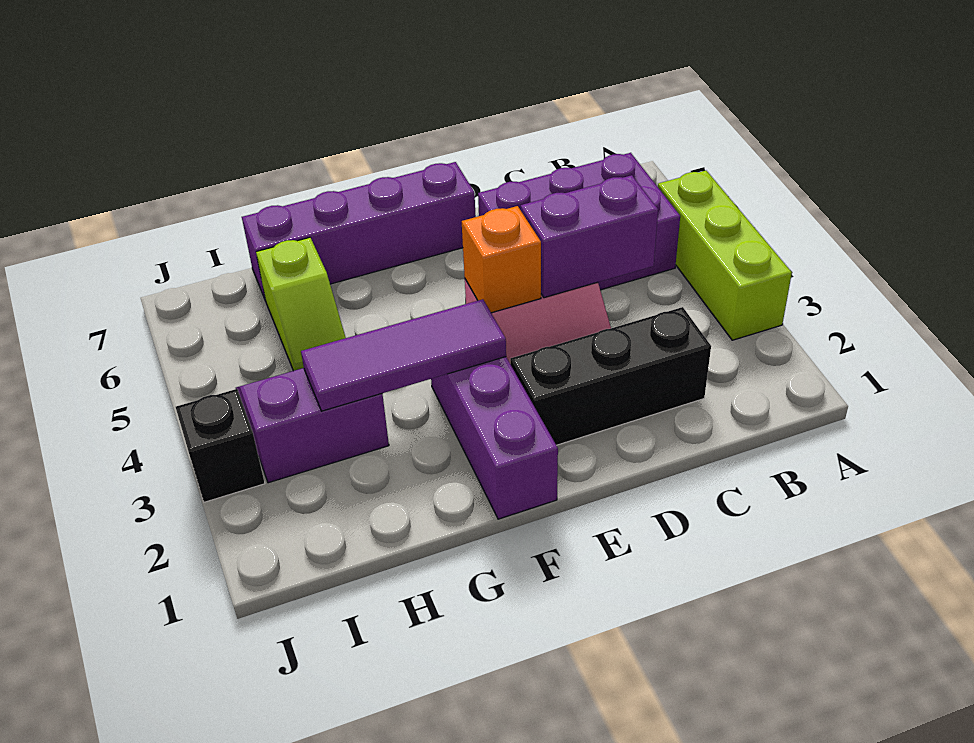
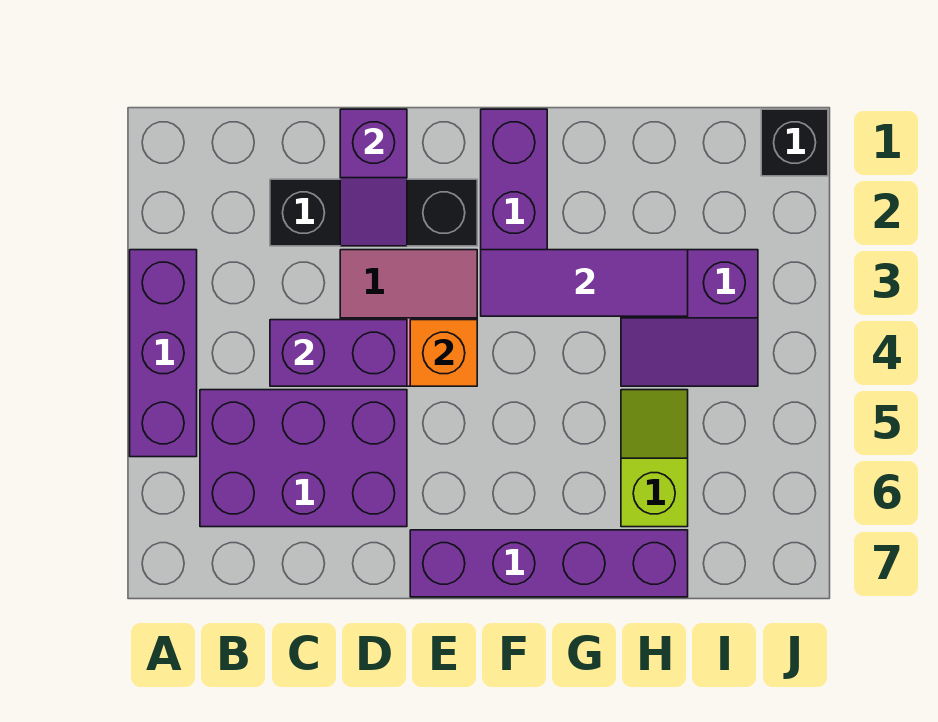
lime 1x3 brick [658,171,792,340] -> purple 1x3 brick [130,250,197,457]
none -> purple 1x2 slope [340,109,407,246]
black 1x1 brick [176,389,265,502] -> black 1x1 brick moved to [761,109,828,176]

